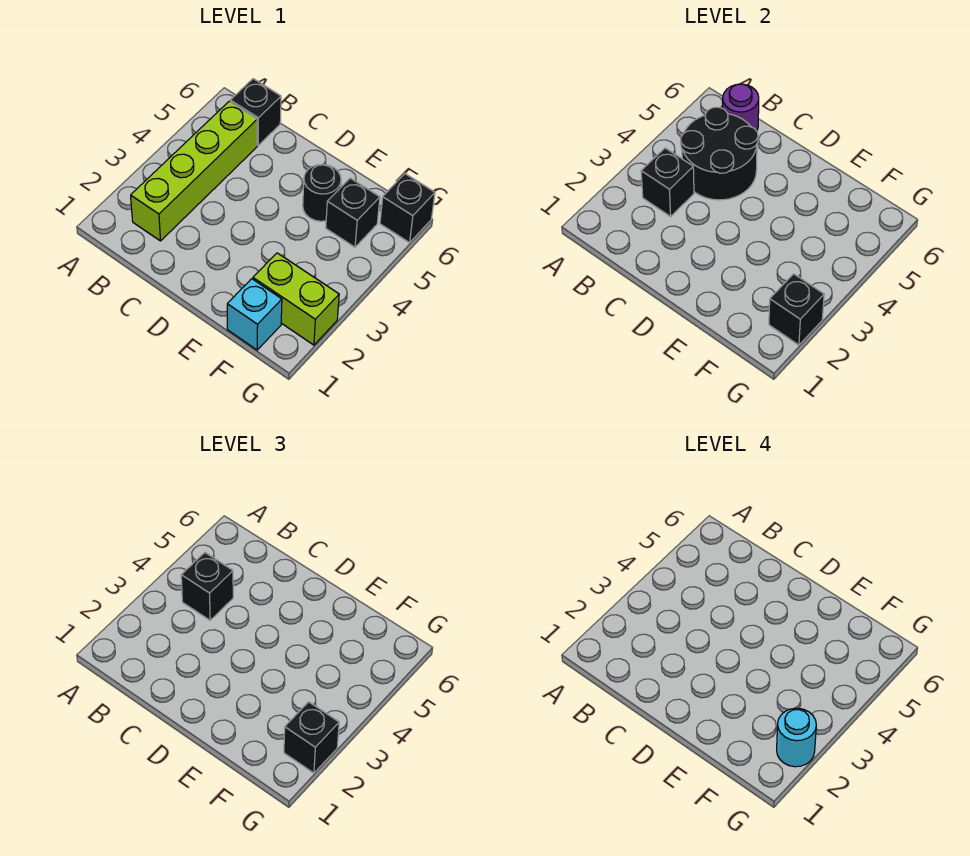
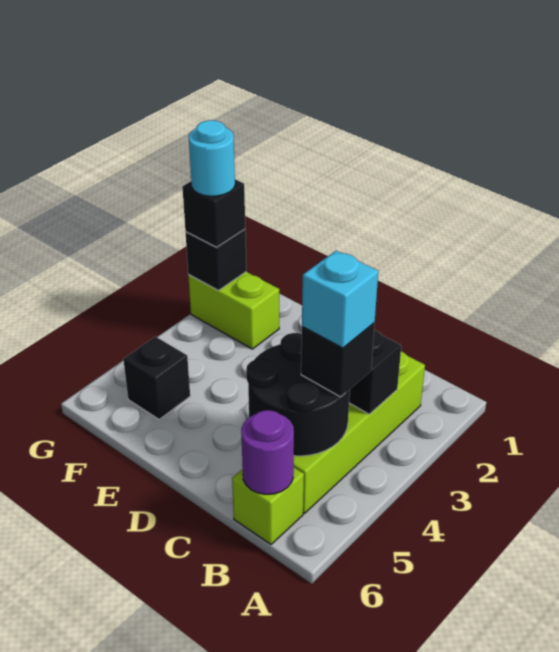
black 1x1 brick [230,79,281,146] -> lime 1x1 brick [232,468,304,544]
black 1x1 round brick [303,164,341,221] -> none
cyan 1x1 brick [227,279,282,350] -> cyan 1x1 brick moved to [302,251,378,348]
black 1x1 brick [380,174,435,243] -> none

